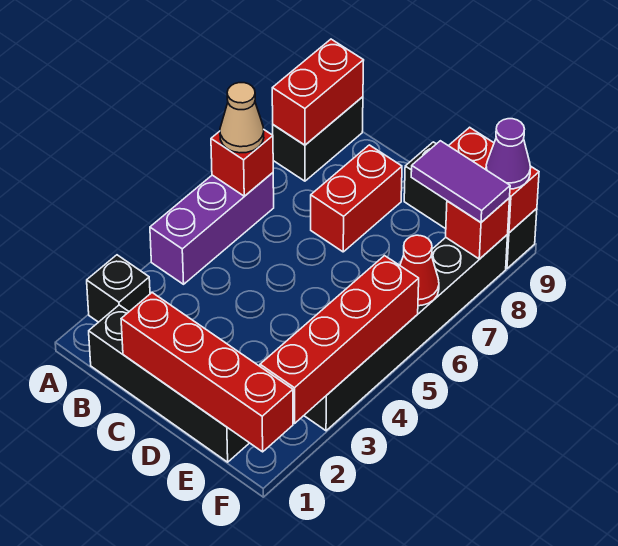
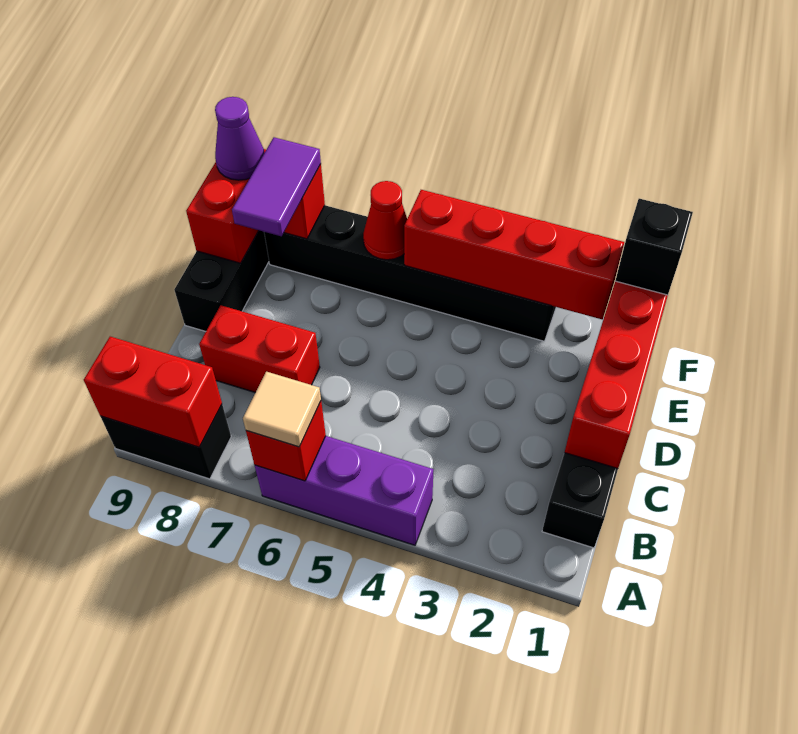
black 1x1 brick [87,255,150,322] -> black 1x1 brick moved to [615,199,693,295]
tan 1x1 cone [220,83,264,153] -> tan 1x1 tile [243,372,321,447]

